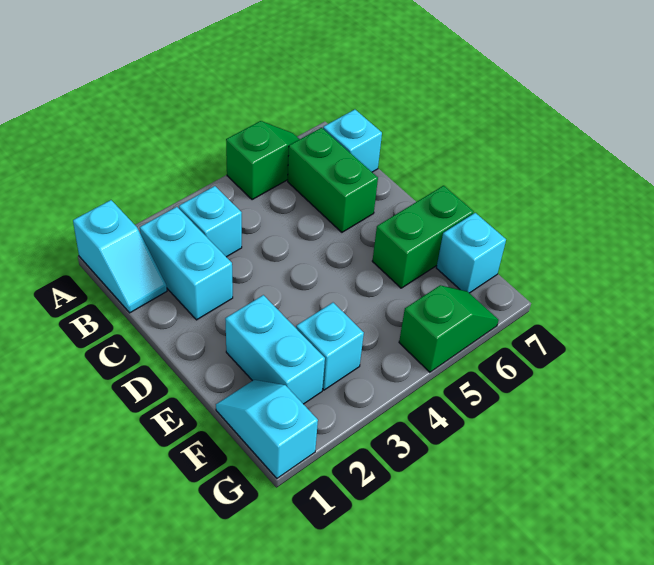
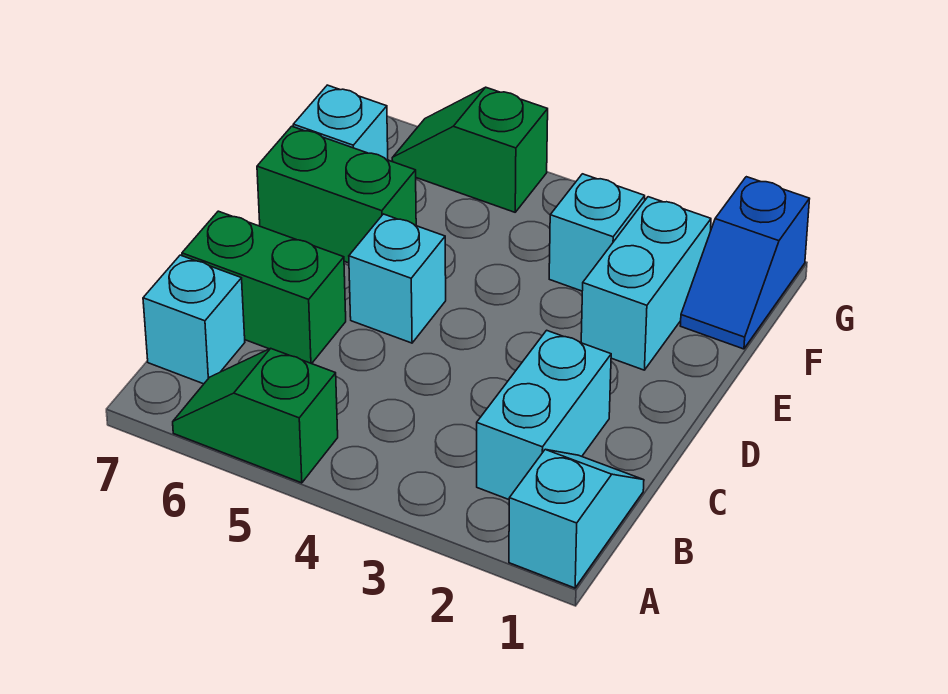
cyan 1x1 brick [179,186,242,257] -> cyan 1x1 brick moved to [349,214,446,343]
green 1x2 brick [288,128,378,232] -> green 1x2 brick turned to [182,211,346,364]
cyan 1x2 slope [216,380,318,478] -> blue 1x2 slope [680,177,809,349]

